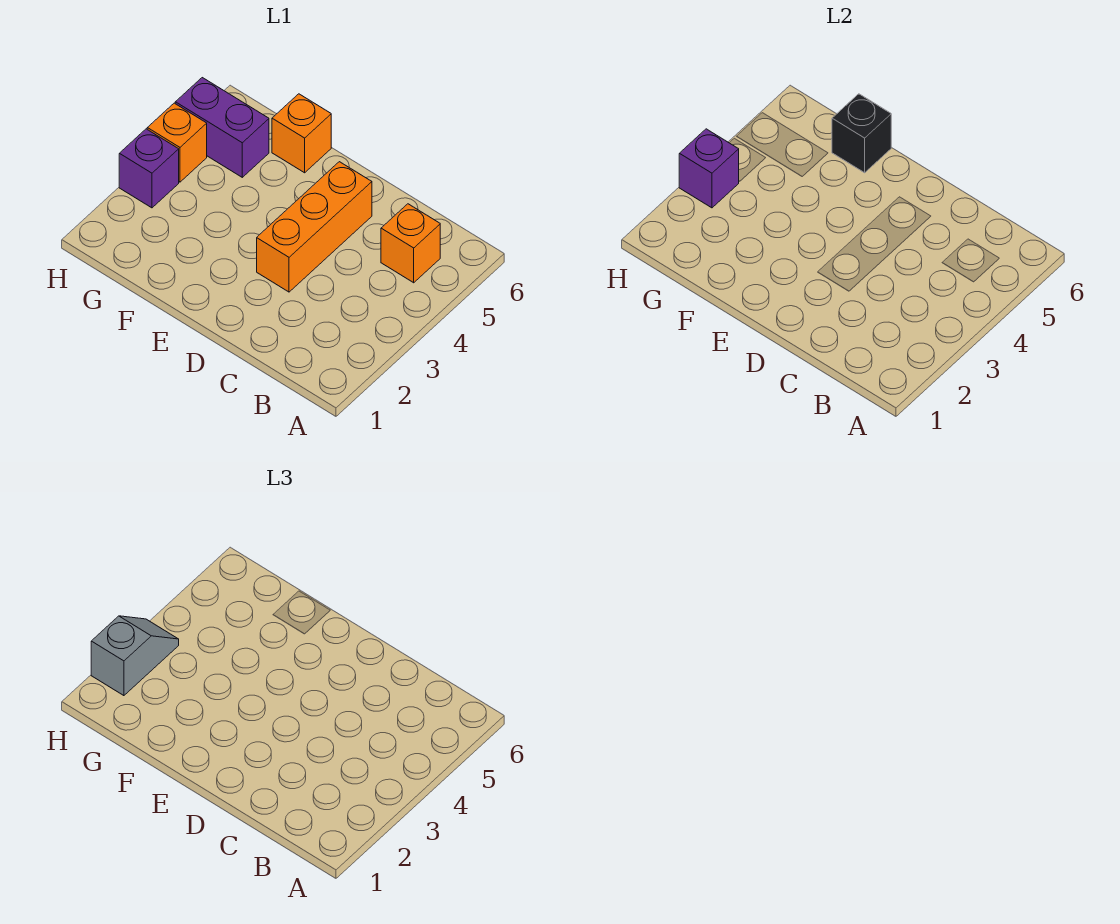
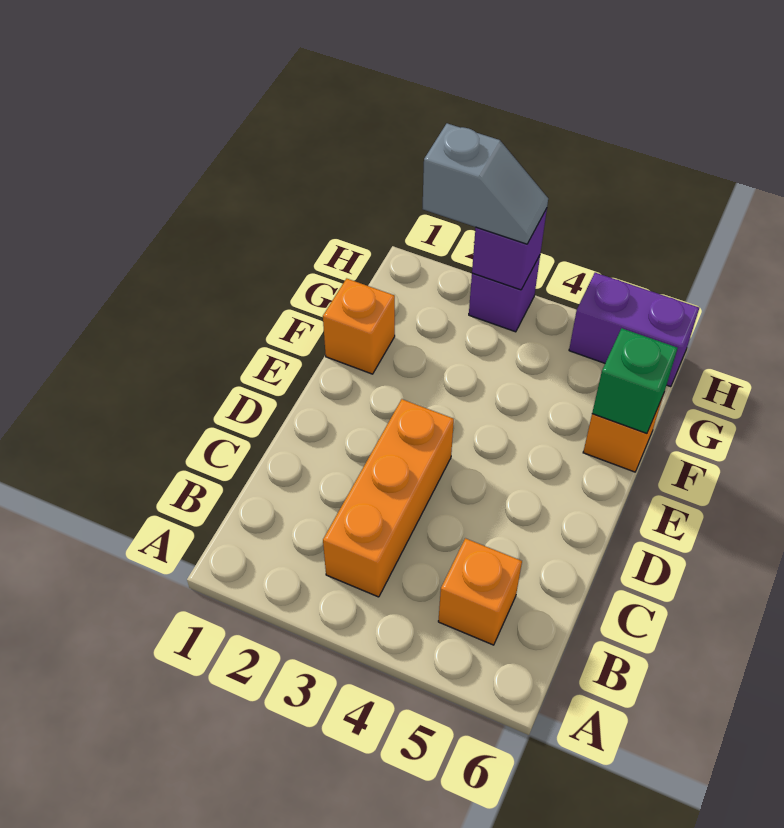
orange 1x3 brick [257,162,372,292] -> orange 1x3 brick turned to [323,399,454,597]
black 1x1 brick [832,94,891,173] -> green 1x1 brick [592,328,677,434]
purple 1x2 brick [175,78,269,177] -> purple 1x2 brick turned to [569,273,699,387]
orange 1x1 brick [147,103,207,182] -> orange 1x1 brick moved to [323,278,395,374]

